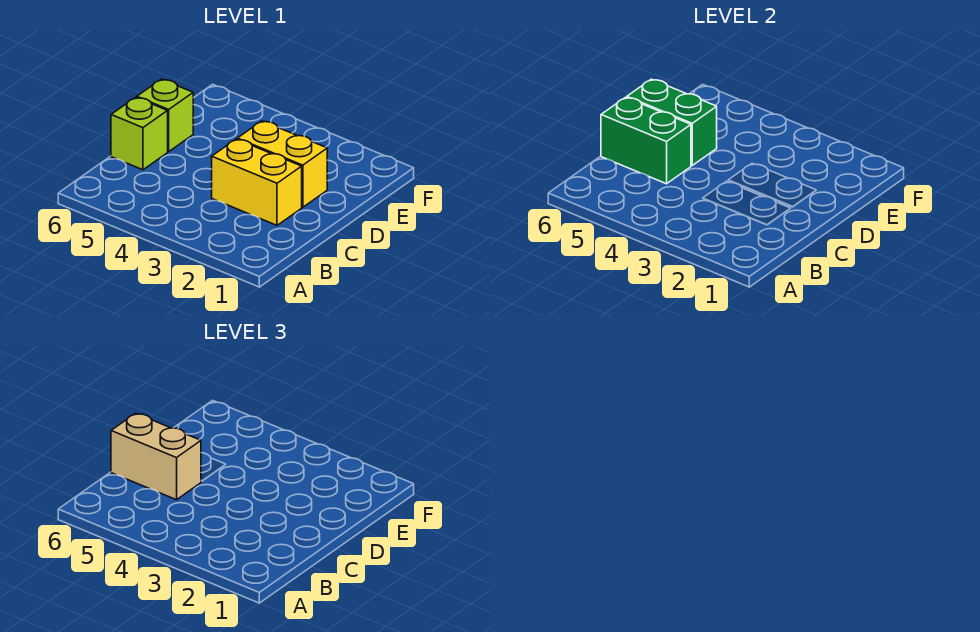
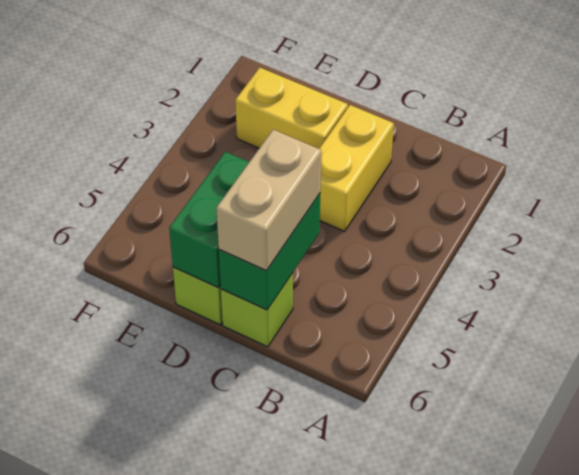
yellow 1x2 brick [237,121,327,207] -> yellow 1x2 brick turned to [235,68,348,149]

